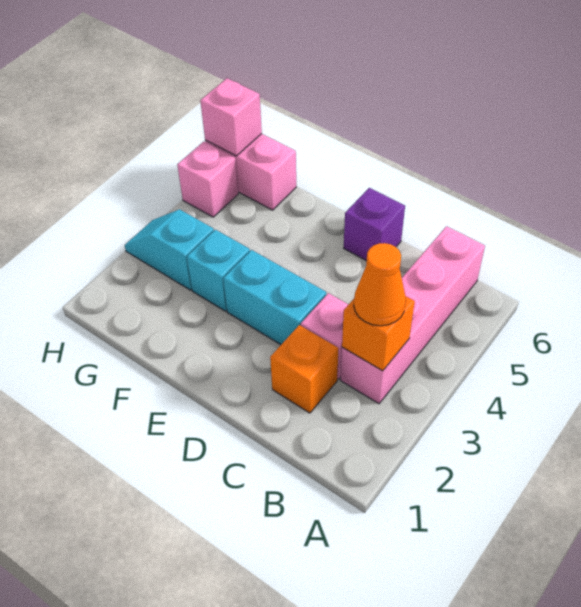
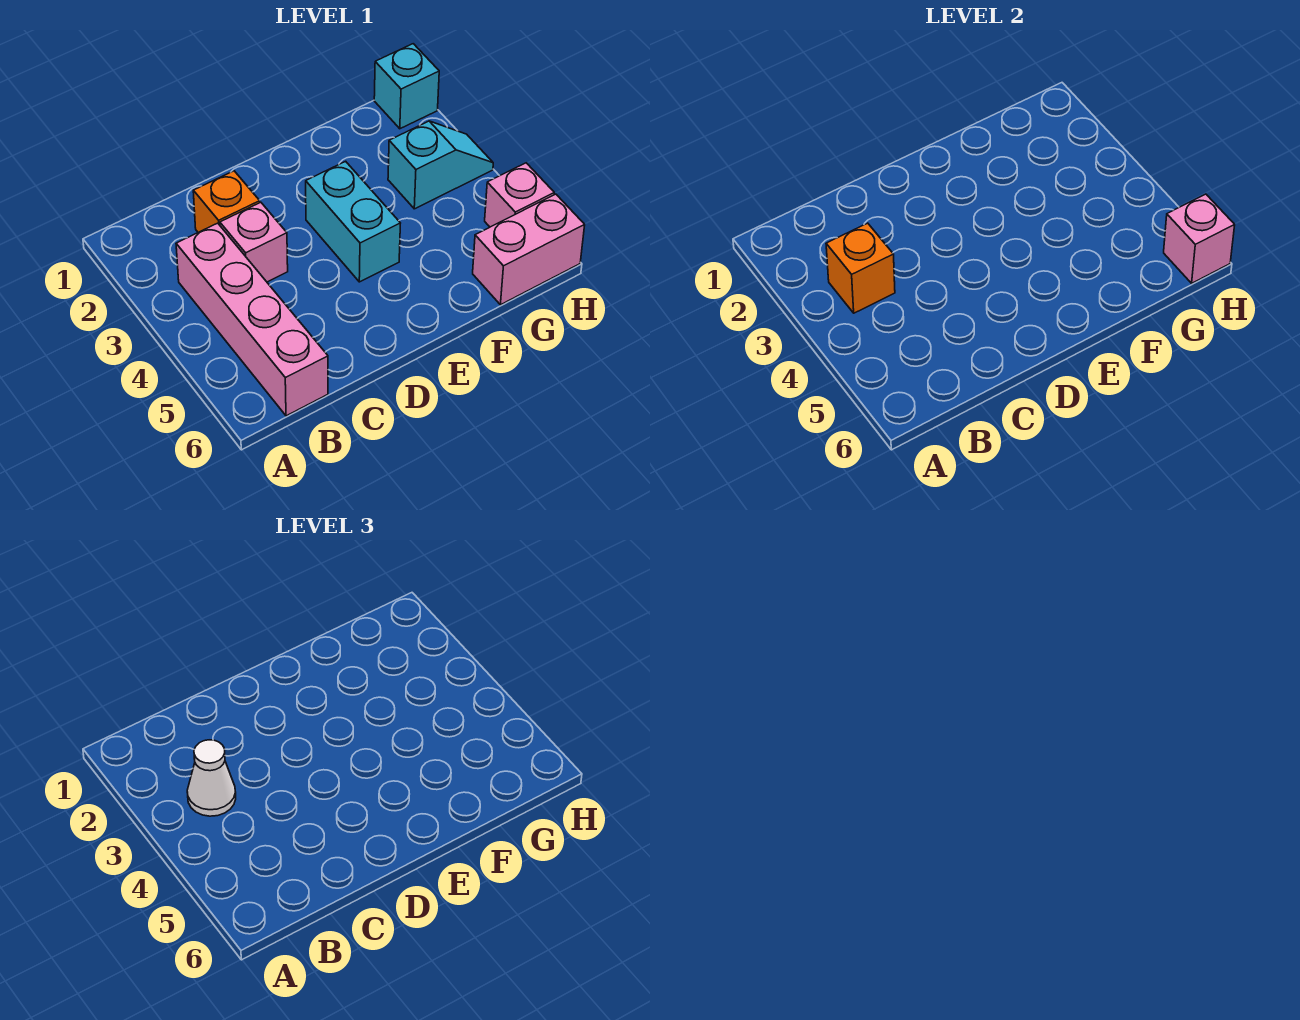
orange 1x1 cone [354,243,406,326] -> white 1x1 cone [187,740,236,816]
cyan 1x2 brick [223,250,326,345] -> cyan 1x2 brick turned to [306,161,400,282]
purple 1x1 brick [344,188,405,261] -> none
cyan 1x1 brick [187,230,250,311] -> cyan 1x1 brick moved to [374,44,439,129]

